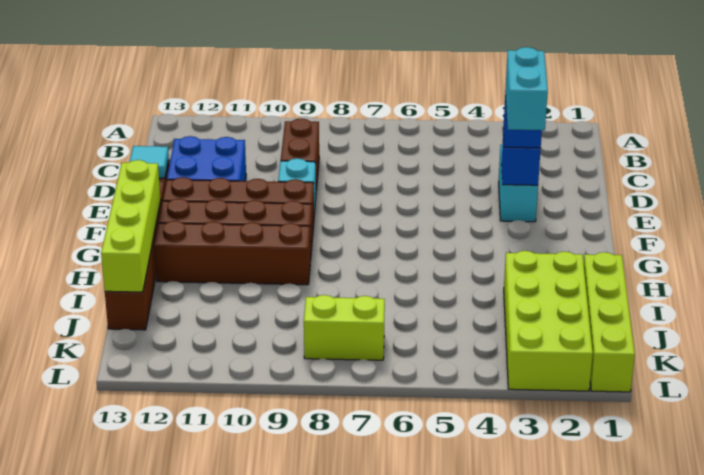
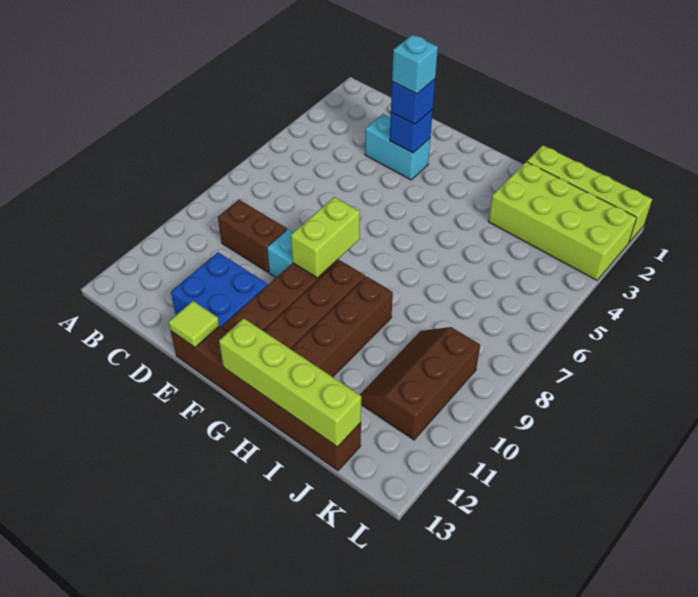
cyan 1x2 brick [506,47,548,130] -> cyan 1x1 brick [392,35,438,94]
cyan 1x1 tile [130,146,169,178] -> lime 1x1 tile [169,301,219,347]
none -> brown 2x3 slope [360,327,480,440]
lime 1x2 brick [304,295,385,360] -> lime 1x2 brick moved to [291,197,360,278]

